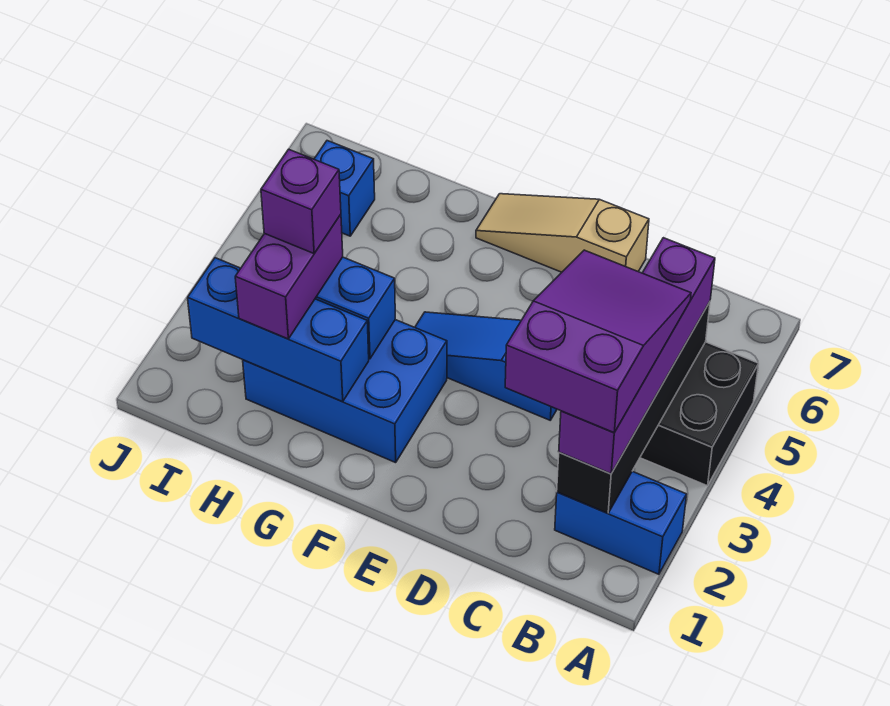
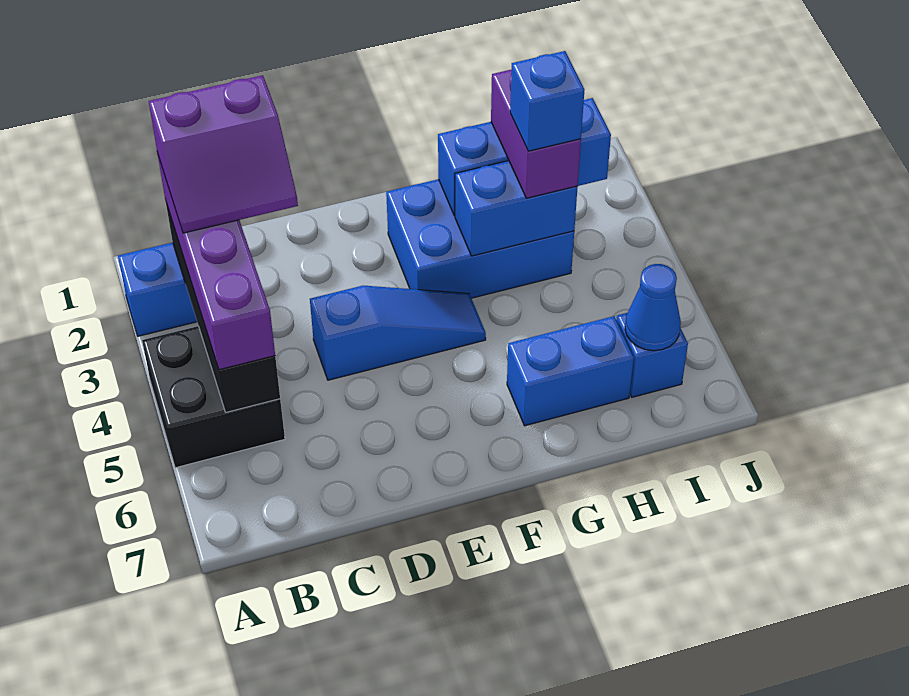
purple 2x3 slope [505,250,691,433] -> purple 2x2 slope [149,75,298,233]
tan 1x3 slope [476,194,649,272] -> none
none -> blue 1x2 brick [507,316,634,426]
purple 1x1 brick [261,149,341,253] -> blue 1x1 brick [510,51,585,151]
none -> blue 1x1 cone [625,264,681,351]

